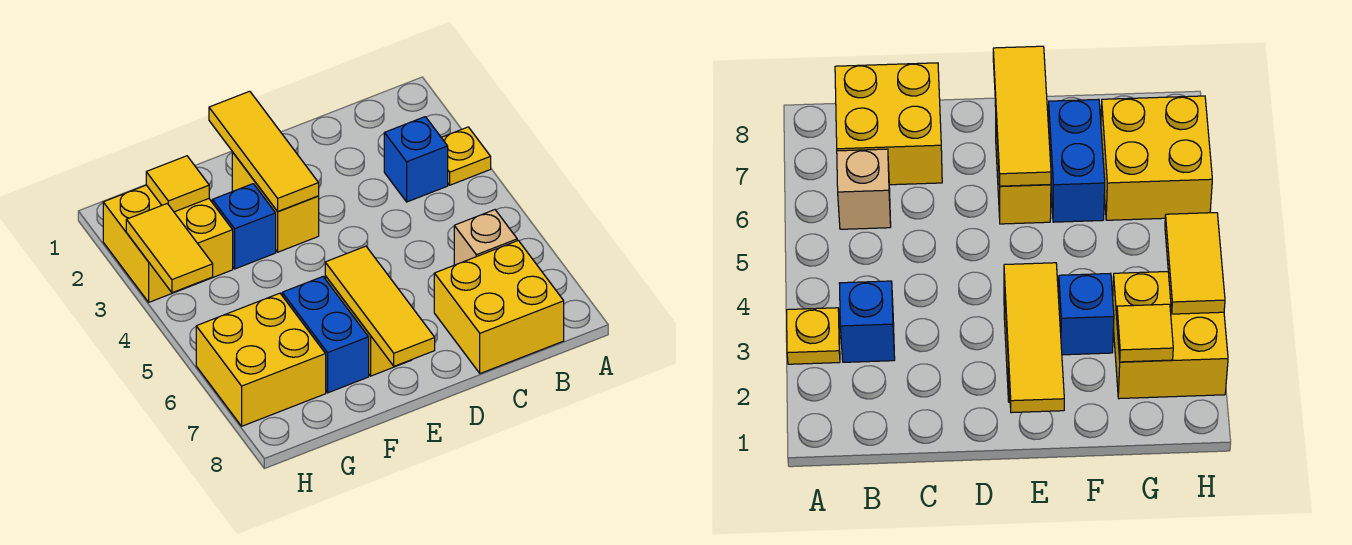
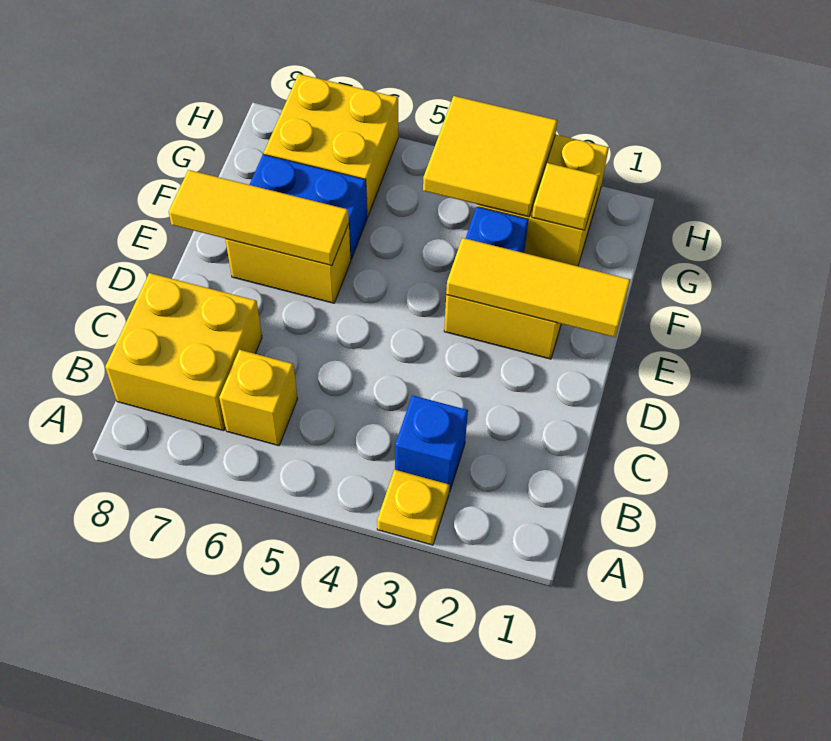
tan 1x1 brick [454,210,517,265] -> yellow 1x1 brick [219,350,297,446]
yellow 1x2 tile [126,204,213,293] -> yellow 2x2 tile [423,96,558,217]

